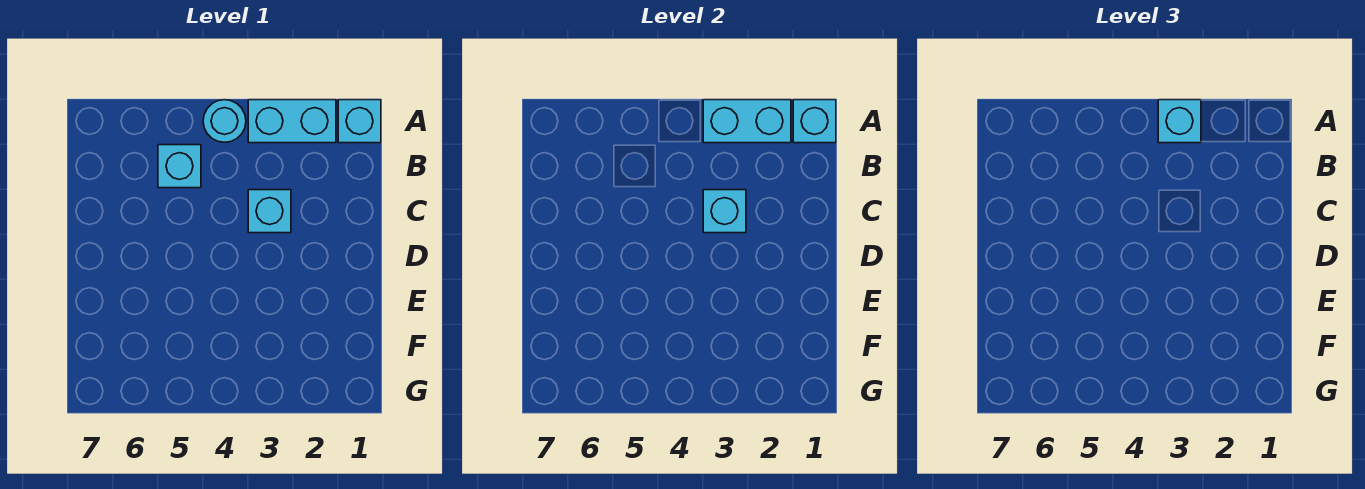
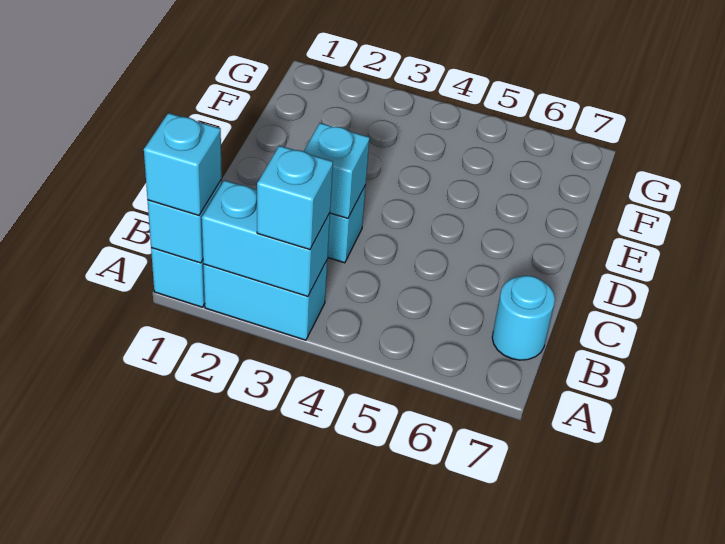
cyan 1x1 round brick [203,100,246,142] -> cyan 1x1 round brick moved to [492,276,555,360]
cyan 1x1 brick [158,145,201,188] -> cyan 1x1 brick moved to [144,113,222,216]

